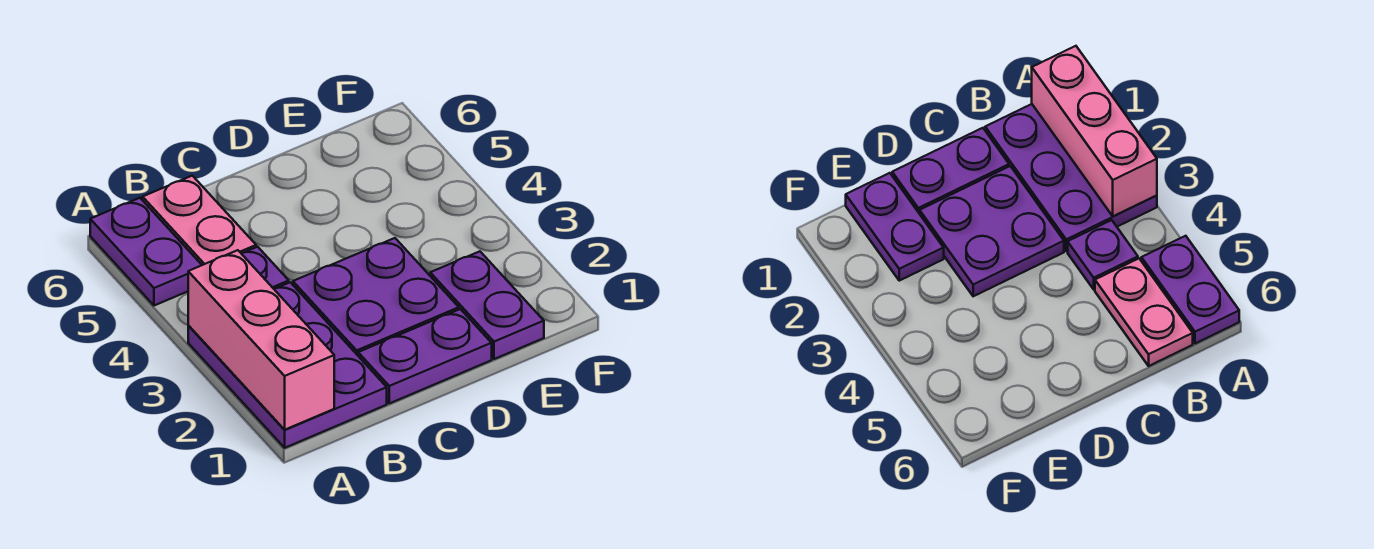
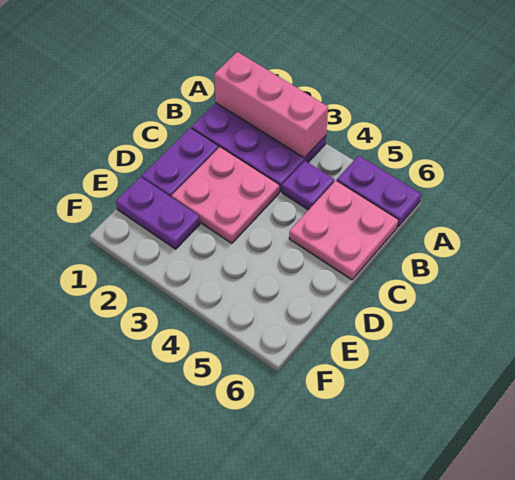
pink 1x2 plate [143,176,256,265] -> pink 2x2 plate [289,181,399,280]
purple 2x2 plate [293,238,459,355] -> pink 2x2 plate [172,147,279,243]

